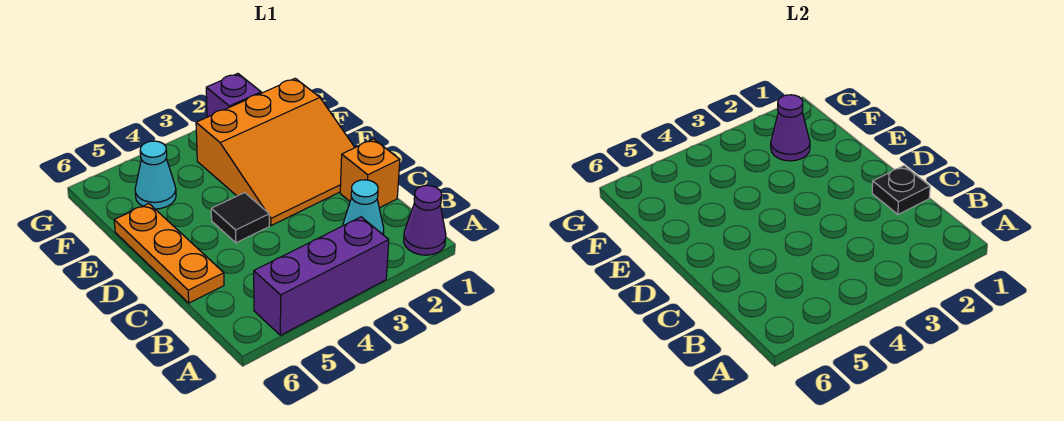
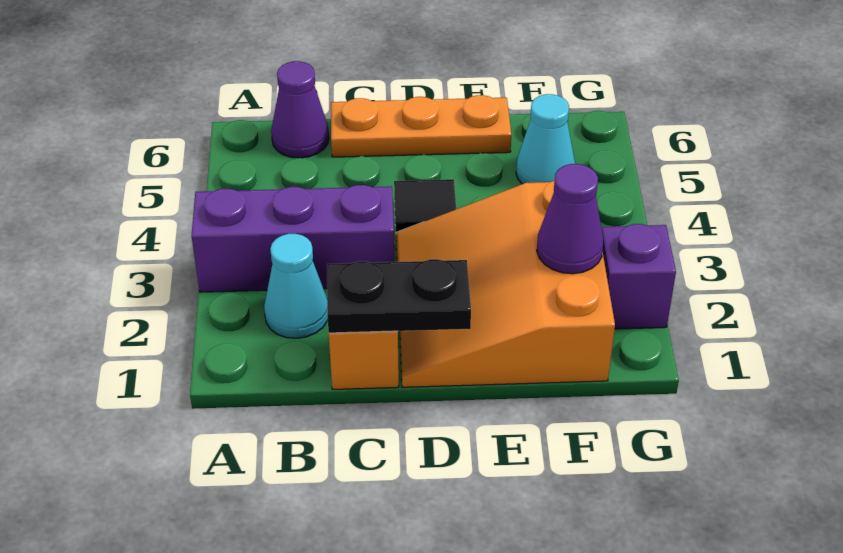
purple 1x1 cone [404,186,446,255] -> purple 1x1 cone moved to [271,61,329,158]
purple 1x3 brick [254,217,389,335] -> purple 1x3 brick turned to [192,185,394,292]
black 1x1 plate [872,166,930,214] -> black 1x2 plate [327,259,471,333]

